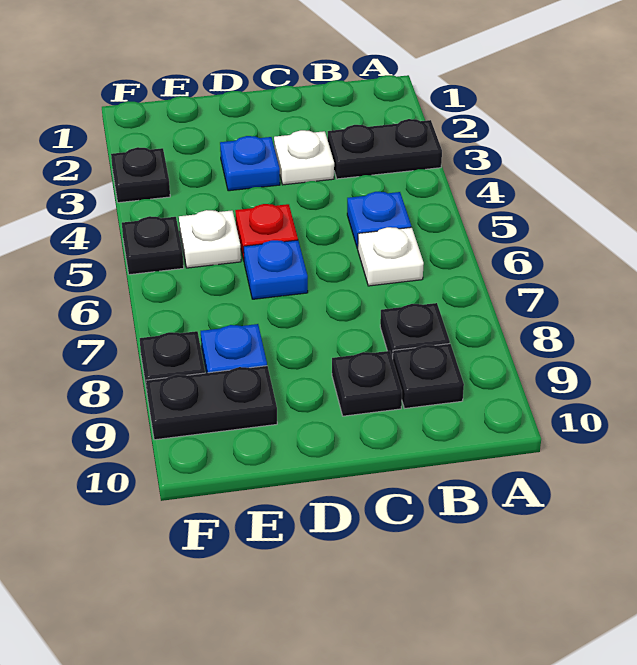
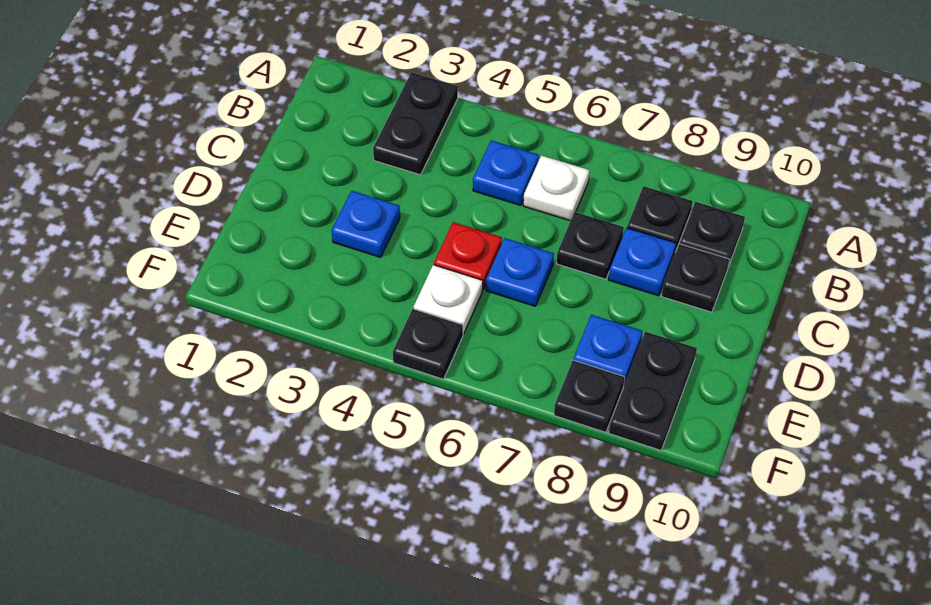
white 1x1 plate [274,130,334,185] -> none
none -> blue 1x1 plate [609,228,676,296]
black 1x1 plate [111,147,170,203] -> black 1x1 plate moved to [556,212,624,279]

